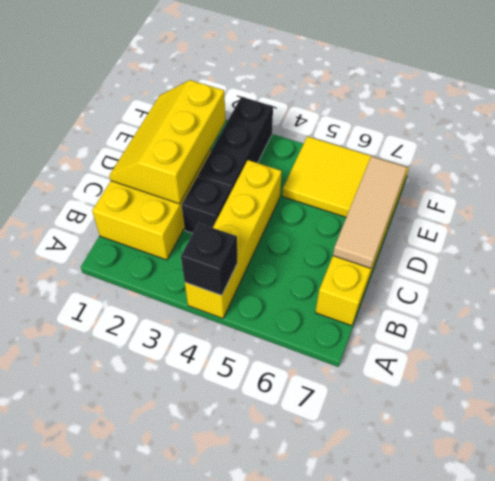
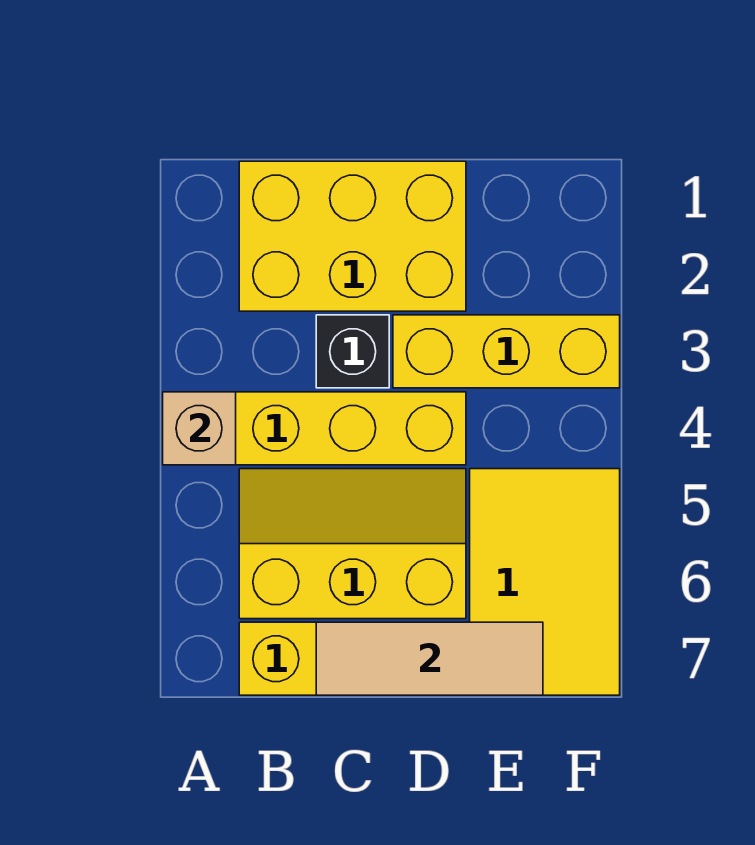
black 1x1 brick [181,223,237,296] -> tan 1x1 brick [163,392,236,465]
yellow 2x3 slope [109,80,225,204] -> yellow 2x3 slope moved to [239,469,466,619]
black 1x3 brick [198,97,273,191] -> yellow 1x3 brick [393,315,620,388]

